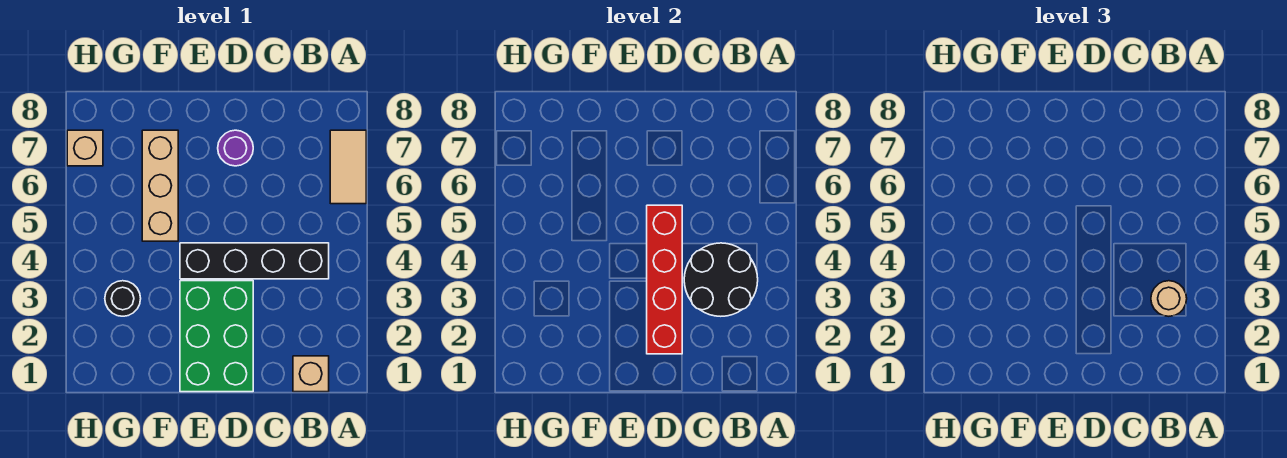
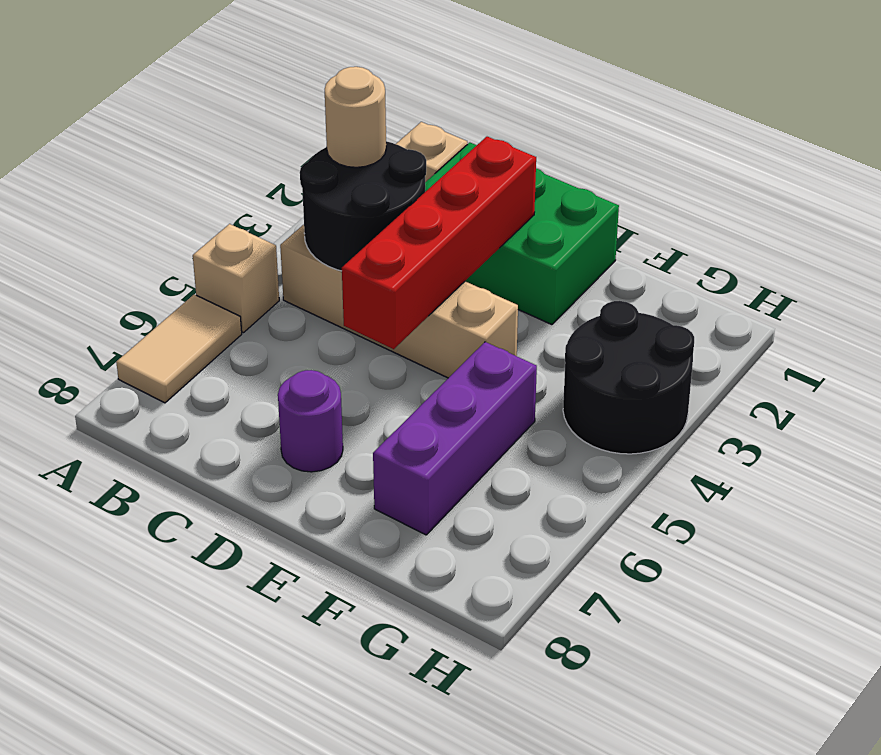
black 1x4 brick [180,243,329,279] -> tan 1x4 brick [280,225,518,378]
green 2x3 brick [180,281,253,392] -> green 2x3 brick turned to [425,143,619,325]
tan 1x3 brick [142,130,178,241] -> purple 1x3 brick [373,342,537,535]
black 1x1 round brick [105,281,141,316] -> black 2x2 round brick [563,301,694,454]
tan 1x1 brick [67,130,103,166] -> tan 1x1 brick moved to [193,224,279,333]

